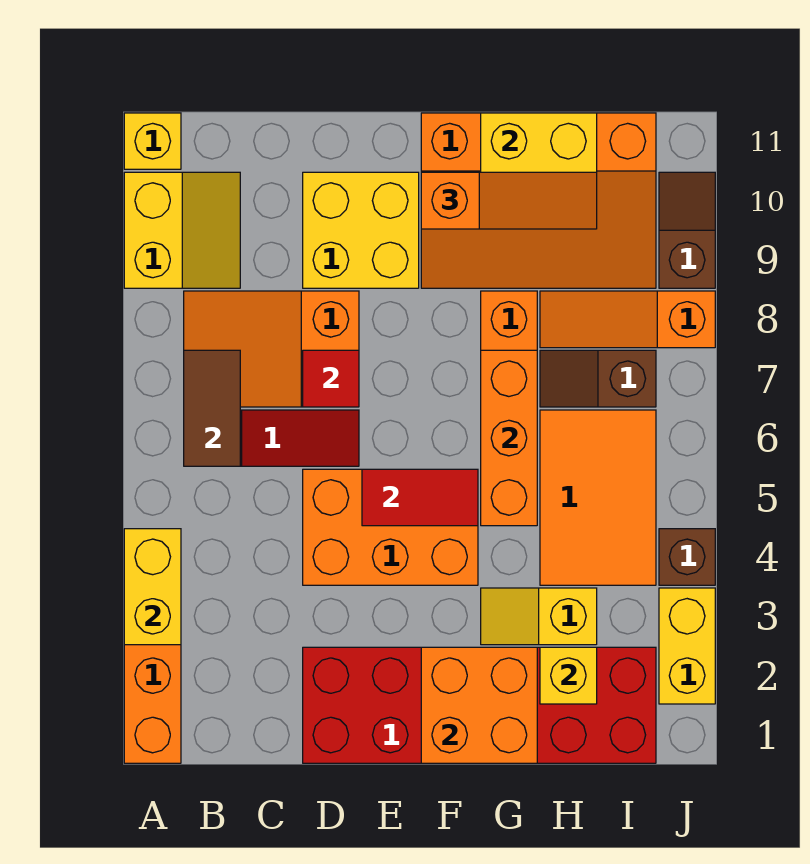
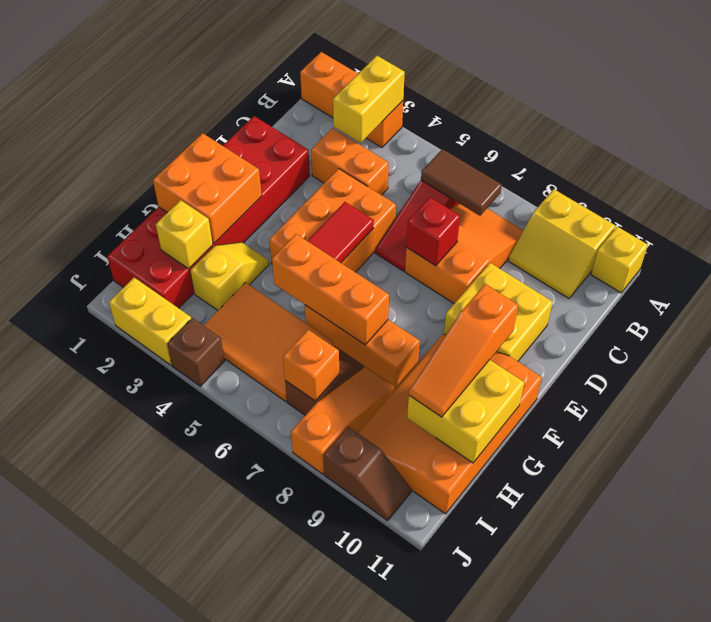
yellow 1x2 brick [124,529,181,645] -> yellow 1x2 brick turned to [333,56,405,143]
none -> orange 1x2 brick [311,128,389,195]
red 1x1 tile [303,350,359,407] -> red 1x1 brick [406,197,460,266]
none -> orange 1x1 brick [283,330,339,401]

